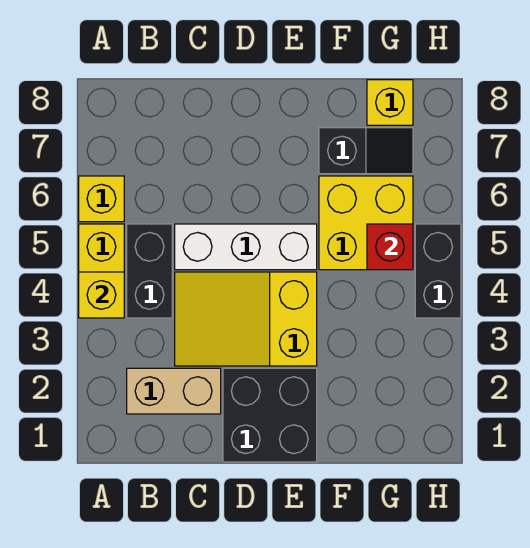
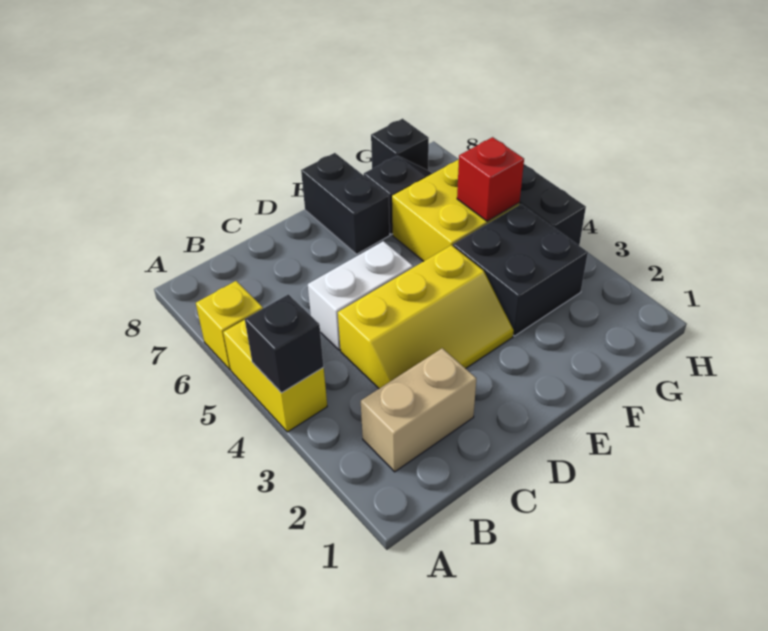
yellow 1x1 brick [79,272,124,318] -> black 1x1 brick [245,294,324,393]
black 1x2 brick [127,224,172,318] -> black 1x2 brick moved to [301,153,390,254]
yellow 2x3 slope [175,272,317,366] -> yellow 2x3 slope turned to [338,245,514,388]
white 1x3 brick [175,224,317,270] -> white 1x2 brick [308,241,413,350]
black 2x2 brick [223,368,317,462] -> black 2x2 brick moved to [453,204,588,336]
yellow 1x1 brick [367,80,413,125] -> black 1x1 brick [371,119,429,170]

